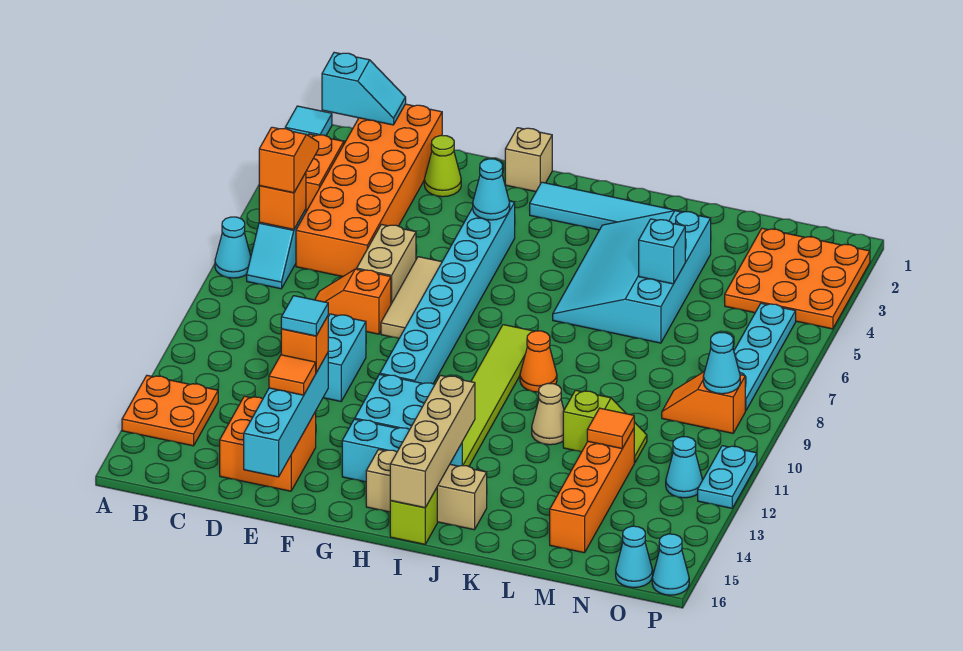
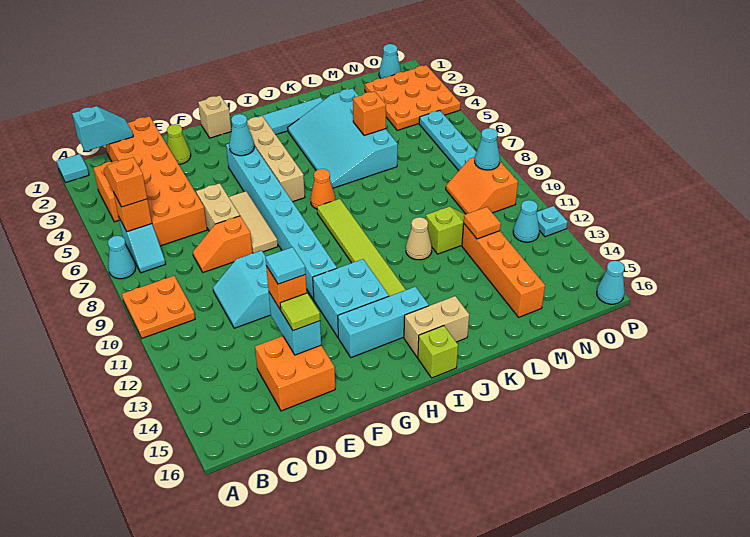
orange 2x2 plate [122,375,218,446] -> orange 2x2 plate moved to [122,276,195,338]
cyan 1x4 brick [244,353,328,477] -> cyan 1x2 brick [269,293,321,355]
orange 1x1 tile [269,355,316,395] -> lime 1x1 tile [280,293,320,331]
tan 1x3 brick [366,449,487,530] -> tan 1x2 brick [404,296,469,357]
tan 1x4 brick [390,375,475,508] -> tan 1x4 brick moved to [247,116,305,202]
orange 1x1 cone [520,331,557,392] -> orange 1x1 cone moved to [310,169,335,209]
cyan 1x1 brick [639,219,685,284] -> orange 1x1 brick [353,91,386,136]
orange 1x2 slope [662,371,745,433] -> orange 2x2 slope [446,157,518,214]
cyan 1x1 cone [616,526,653,588] -> cyan 1x1 cone moved to [379,44,401,79]
cyan 1x2 plate [698,446,757,508] -> cyan 1x1 plate [537,206,568,237]

